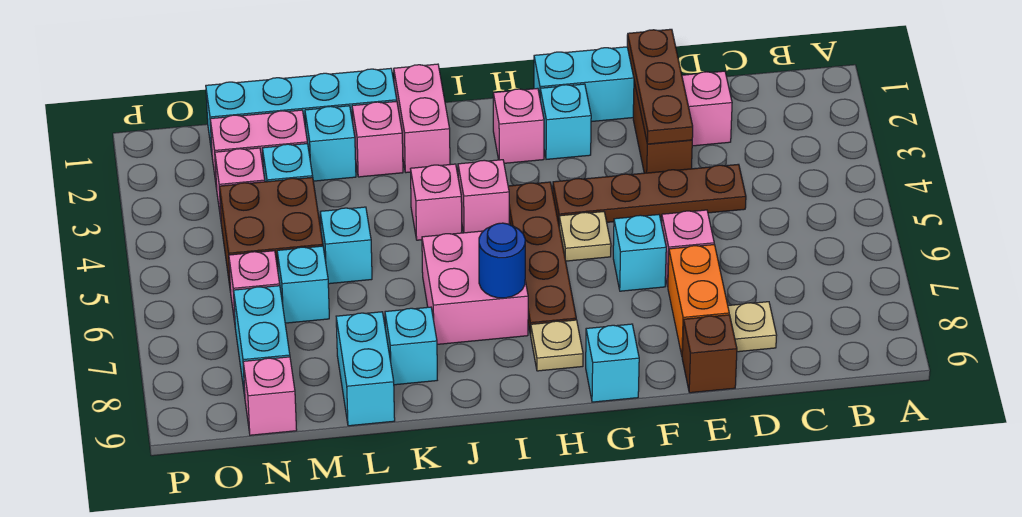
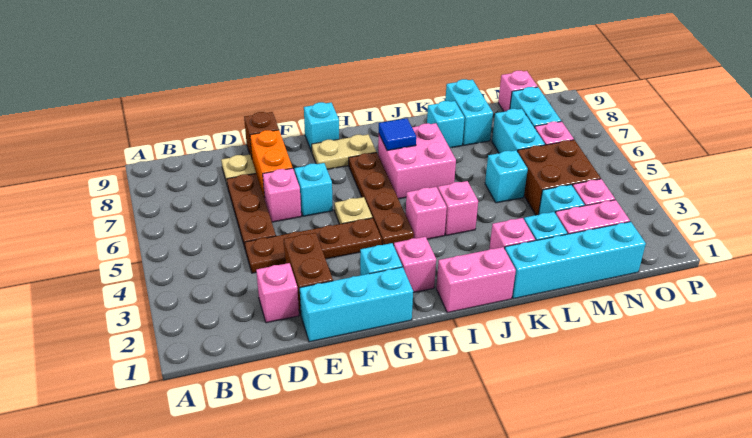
brown 1x3 plate [627,29,693,144] -> brown 1x3 plate moved to [227,174,276,247]
tan 1x1 plate [531,320,583,371] -> tan 1x2 plate [312,135,376,169]
blue 1x1 round brick [479,223,525,298] -> blue 1x1 tile [379,118,416,151]
pink 1x2 brick [394,64,450,173] -> pink 1x2 brick turned to [436,247,516,313]
cyan 1x1 brick [277,246,329,323] -> cyan 1x2 brick [492,109,545,153]

